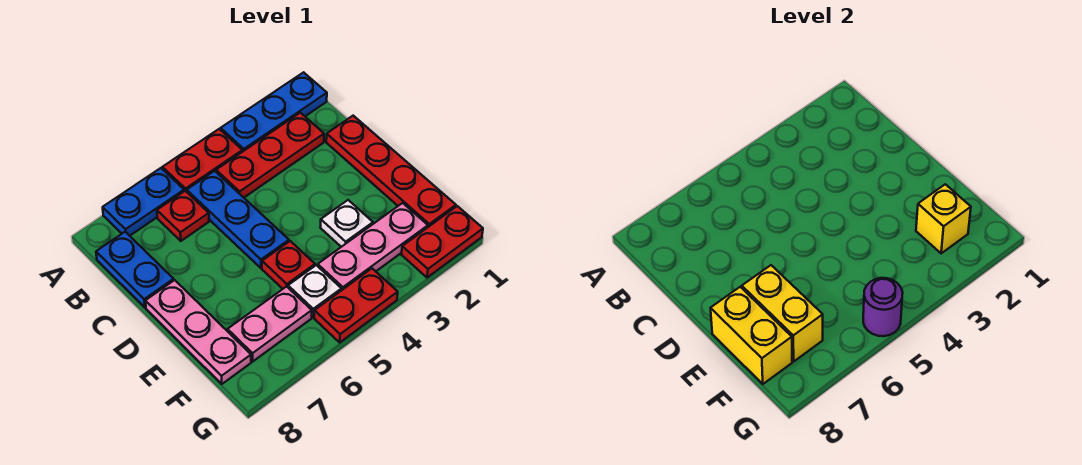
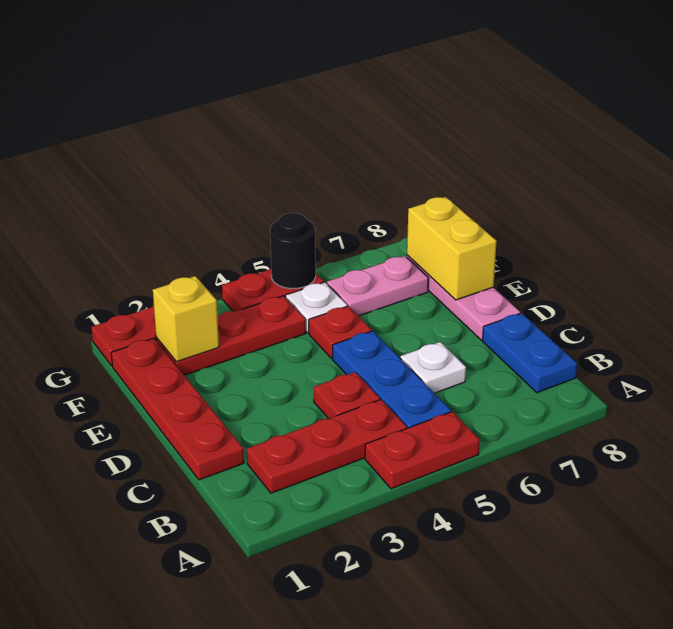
blue 1x3 plate [221,72,327,152] -> none
blue 1x2 plate [103,168,184,236] -> none
red 1x1 plate [157,191,209,241] -> red 1x1 plate moved to [314,372,380,419]
white 1x1 plate [321,200,373,247] -> white 1x1 plate moved to [400,342,466,393]
yellow 1x2 brick [742,265,823,361] -> none
pink 1x3 plate [318,203,428,290] -> red 1x3 plate [156,296,306,375]
purple 1x1 round brick [863,278,903,336] -> black 1x1 round brick [270,213,316,289]

